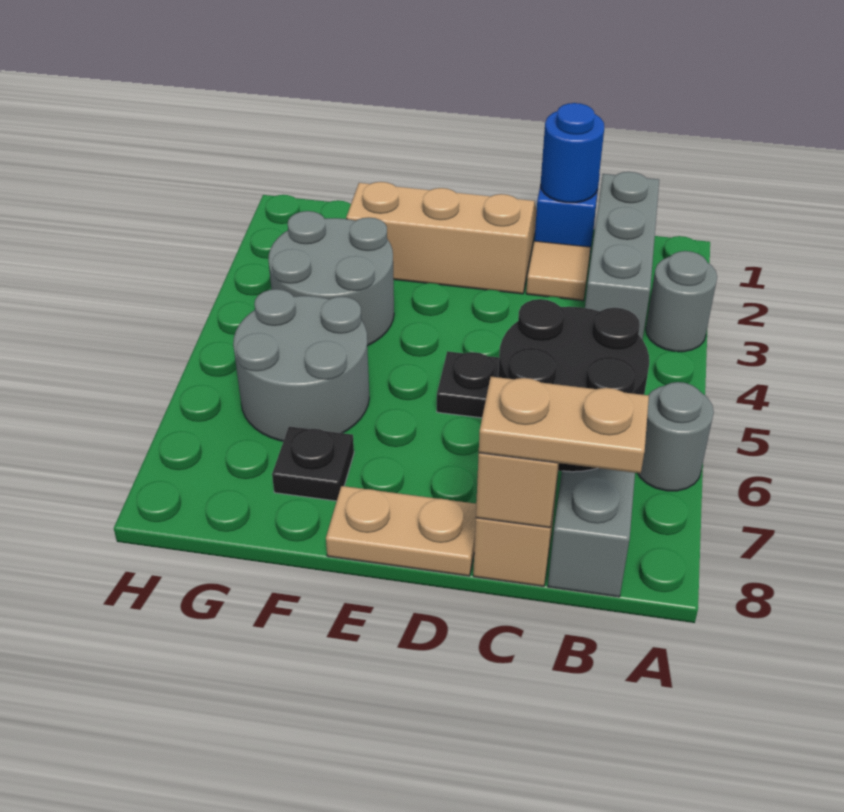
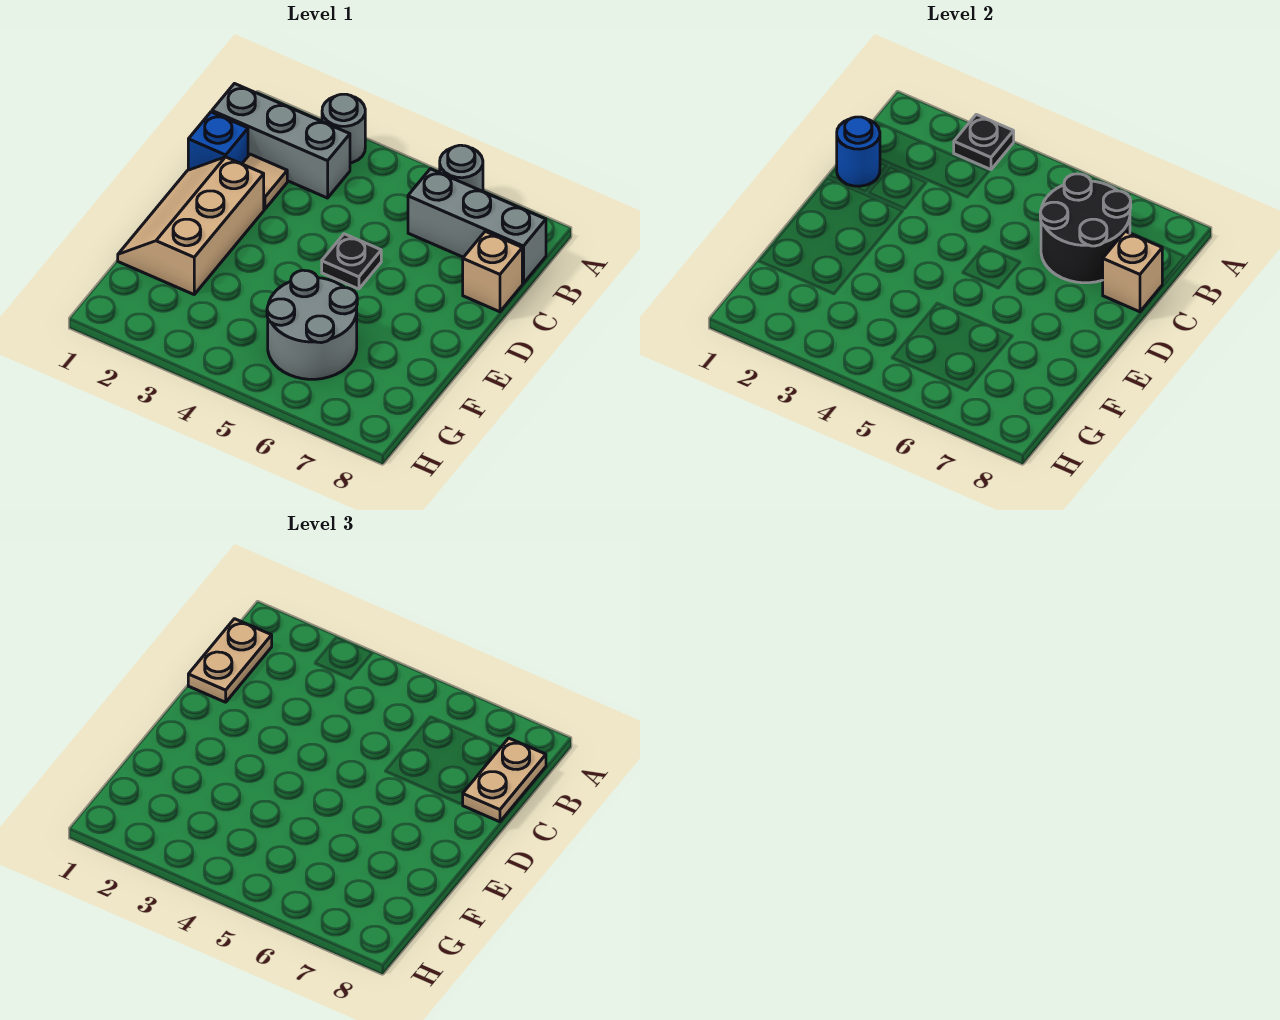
tan 1x2 plate [326,486,476,576] -> tan 1x2 plate moved to [188,619,272,702]
grey 2x2 round brick [268,211,394,346] -> none
black 1x1 plate [272,427,354,501] -> black 1x1 plate moved to [954,114,1014,170]

